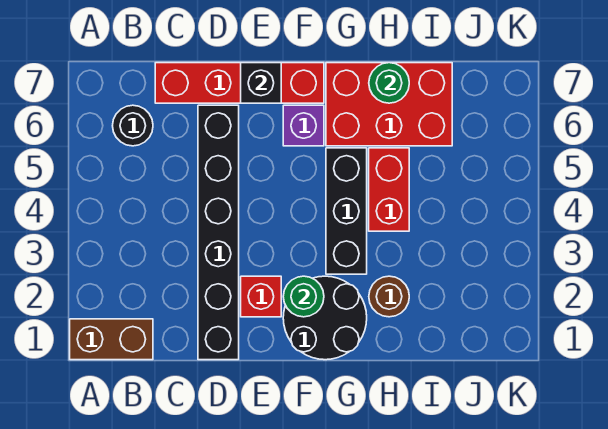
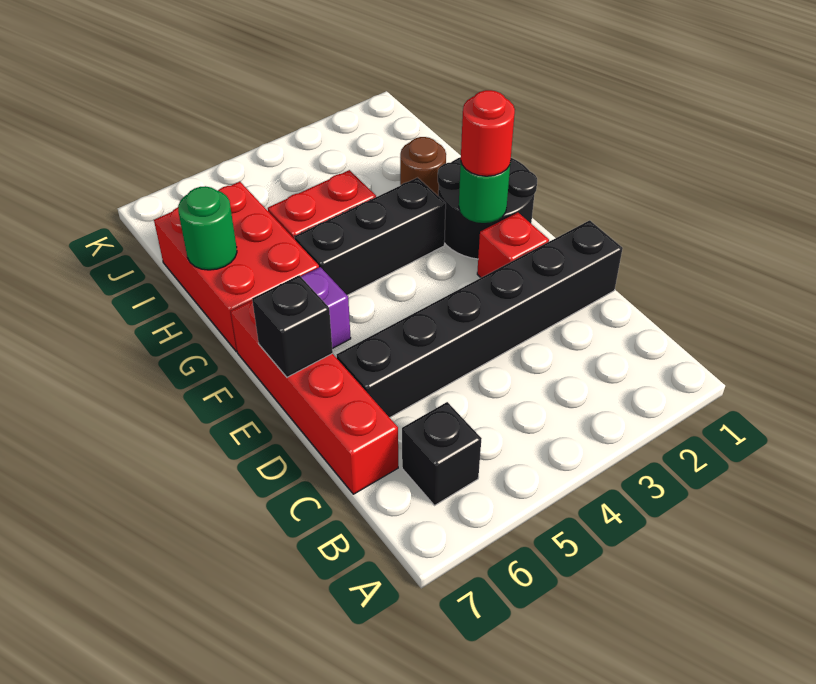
brown 1x2 brick [70,319,153,360] -> none
black 1x1 round brick [113,105,153,146] -> black 1x1 brick [402,402,482,506]
none -> red 1x1 round brick [461,90,515,176]

